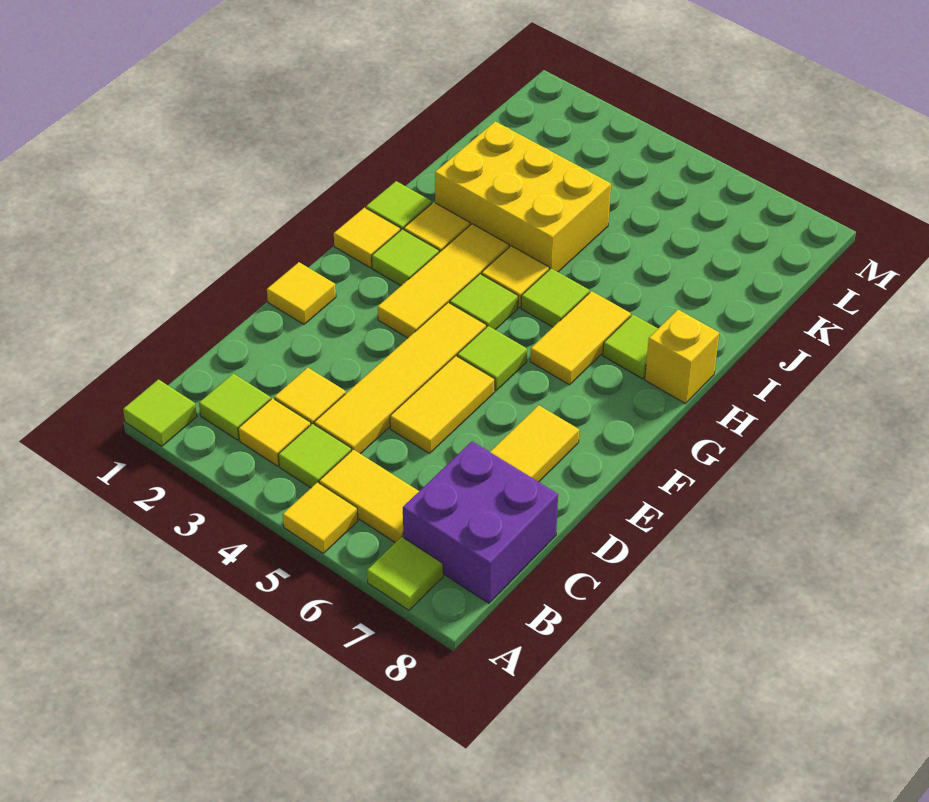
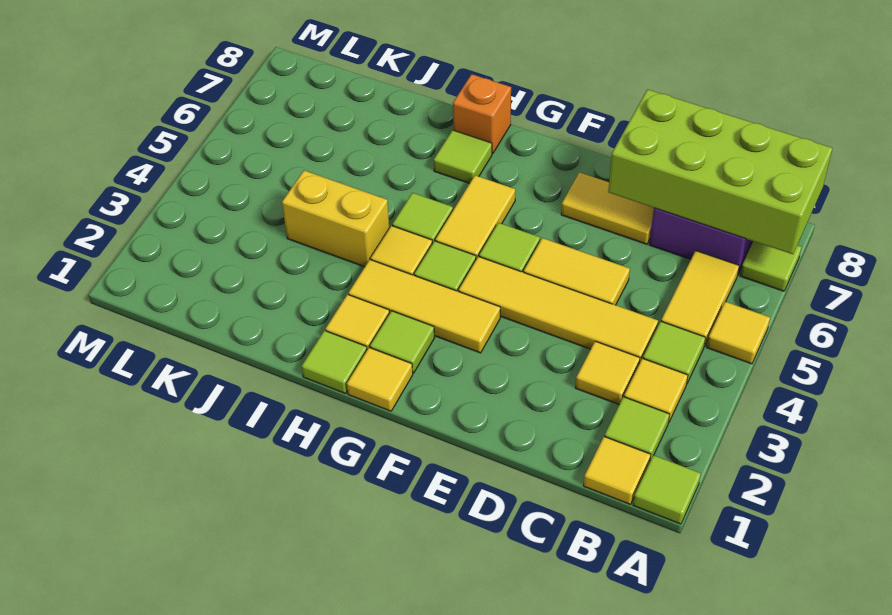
none -> lime 2x4 brick [608,90,832,254]
yellow 1x1 tile [267,262,336,324] -> yellow 1x1 tile moved to [584,437,651,504]
yellow 1x2 tile [530,291,631,385] -> yellow 1x2 tile turned to [435,175,515,259]
yellow 1x1 brick [645,310,719,404] -> orange 1x1 brick [453,74,511,154]
yellow 2x3 brick [435,121,611,272] -> yellow 1x2 brick [282,171,389,267]

